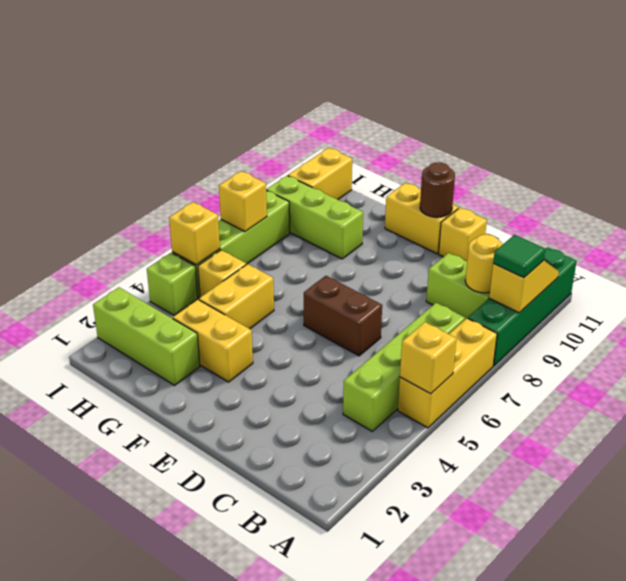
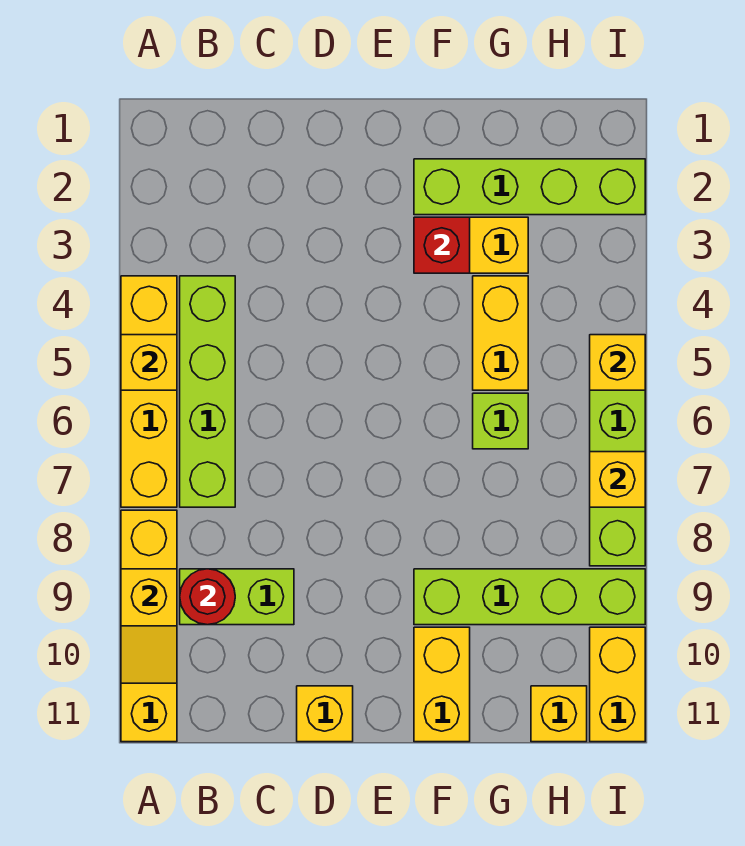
yellow 1x3 brick [398,318,497,428] -> yellow 1x4 brick [121,276,177,507]
green 1x4 brick [468,247,577,366] -> yellow 1x4 brick [121,510,177,742]
green 1x1 tile [493,235,545,278] -> none
yellow 1x1 round brick [465,234,503,293] -> red 1x1 round brick [180,569,235,625]
brown 1x2 brick [304,276,382,356] -> none
yellow 1x2 brick [385,183,459,254] -> yellow 1x2 brick turned to [414,627,470,742]
brown 1x1 round brick [420,162,455,217] -> none
none -> red 1x1 brick [414,217,470,273]
lime 1x3 brick [93,287,200,385] -> lime 1x4 brick [414,159,645,215]
lime 1x3 brick [266,176,363,259] -> lime 1x4 brick [414,569,645,625]
yellow 1x1 brick [198,250,246,297] -> yellow 1x1 brick moved to [531,686,587,742]
lime 1x1 brick [147,253,198,315] -> lime 1x1 brick moved to [473,393,528,449]

